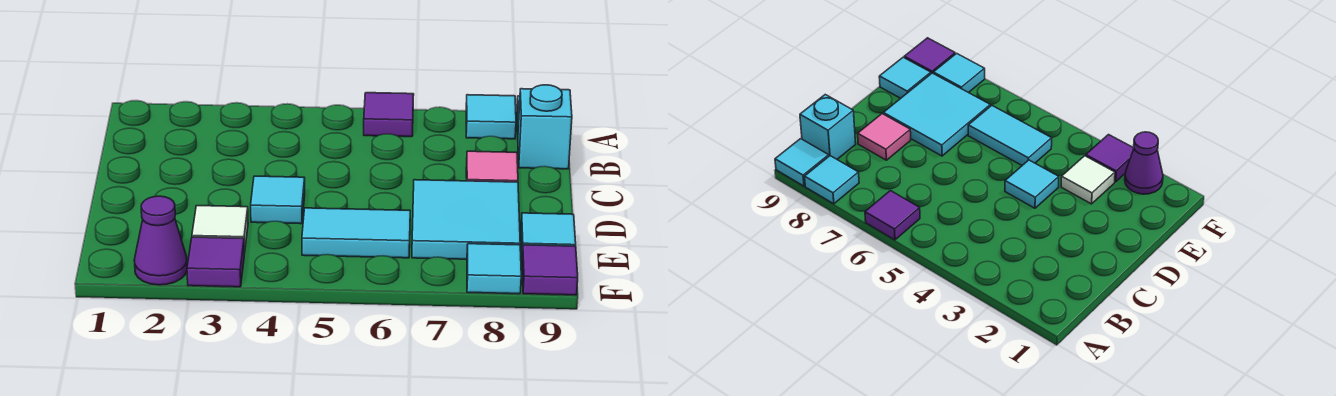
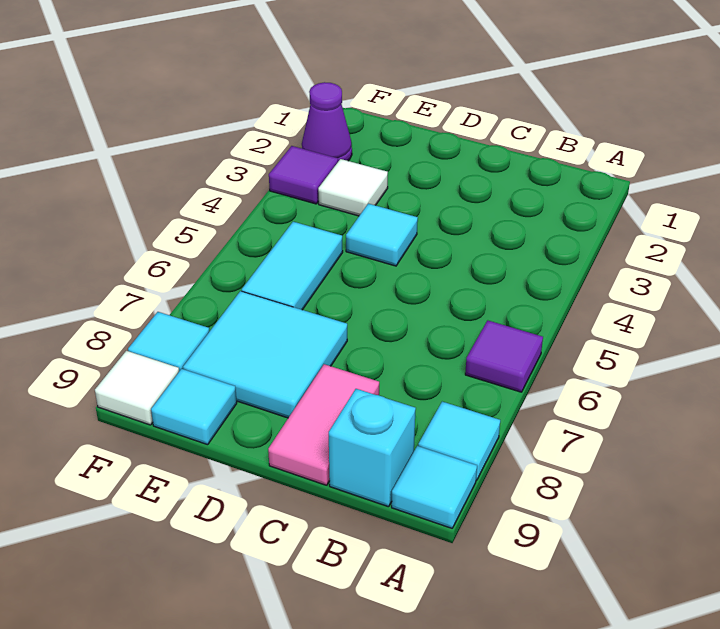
pink 1x1 tile [466,151,518,182] -> pink 1x2 tile [268,364,379,485]
purple 1x1 tile [522,245,578,295] -> white 1x1 tile [95,351,179,425]

